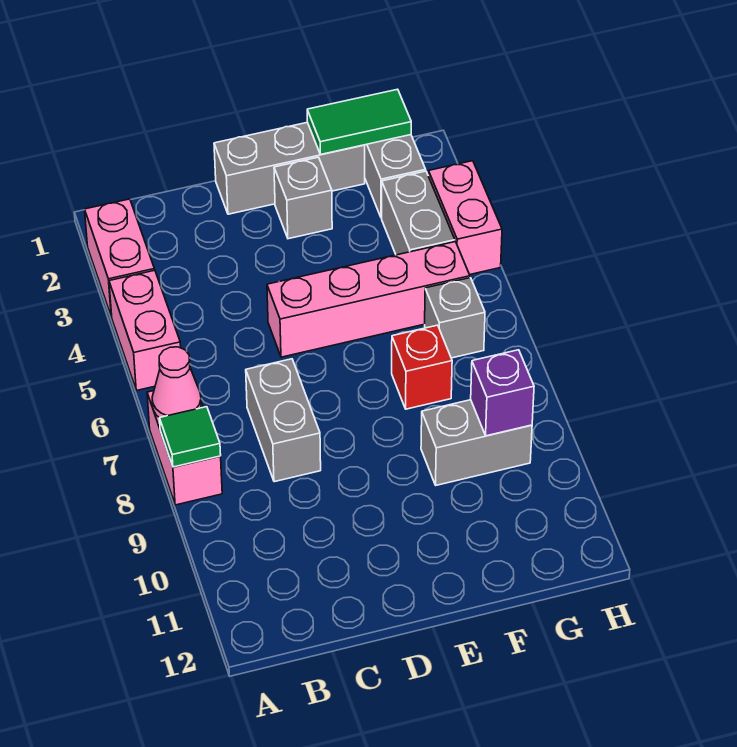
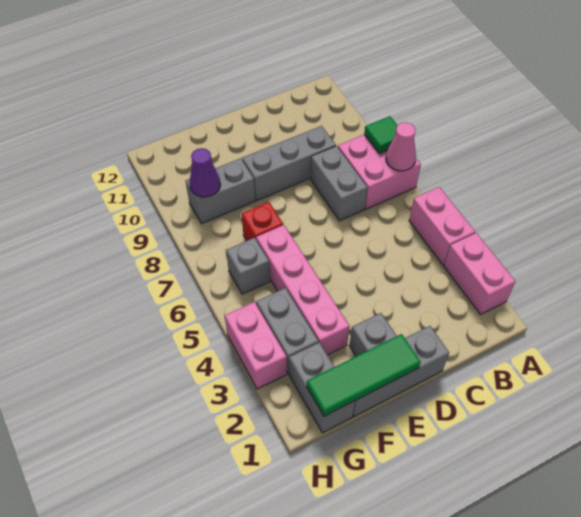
pink 1x2 brick [147,391,222,505] -> pink 2x2 brick [338,135,421,209]
none -> grey 1x3 brick [242,126,336,200]
pink 1x4 brick [267,242,470,357] -> pink 1x4 brick turned to [256,225,350,355]
green 1x2 tile [307,89,411,155] -> green 1x3 tile [307,334,421,416]
purple 1x1 brick [471,350,534,436] -> purple 1x1 cone [190,148,220,197]

